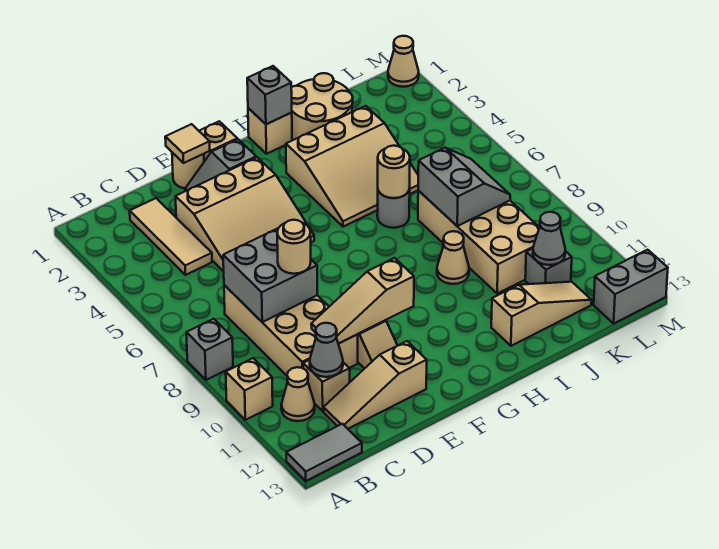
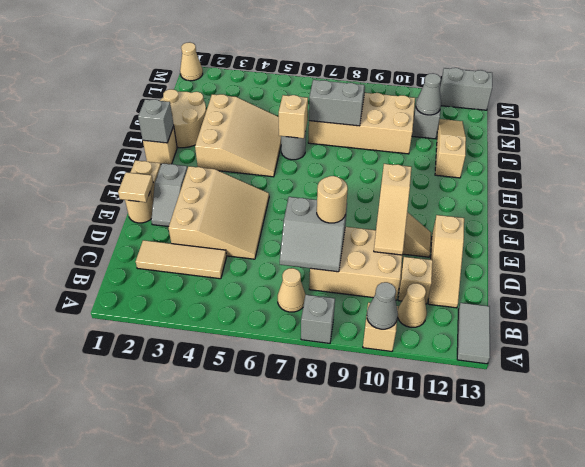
tan 2x4 brick [224,285,358,376] -> tan 2x3 brick [309,227,402,300]
grey 2x2 brick [223,228,317,322] -> grey 2x2 slope [280,197,347,272]
grey 1x1 cone [310,323,343,377] -> grey 1x1 cone moved to [367,282,398,329]
tan 1x1 round brick [378,146,410,198] -> tan 1x1 brick [279,95,308,138]
tan 1x1 cone [437,231,469,284] -> tan 1x1 cone moved to [278,268,306,312]
grey 1x2 brick [594,250,668,323] -> grey 1x2 brick turned to [440,68,492,110]

